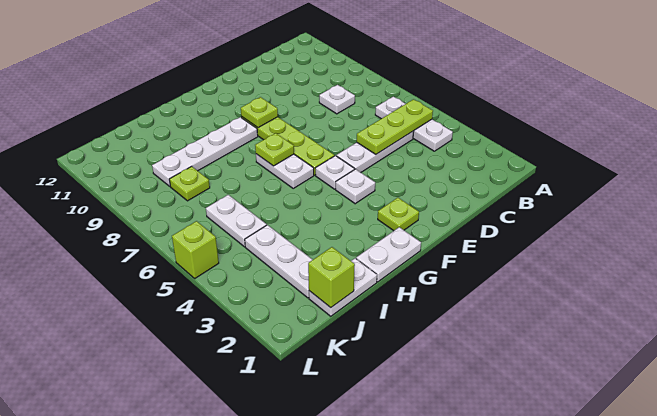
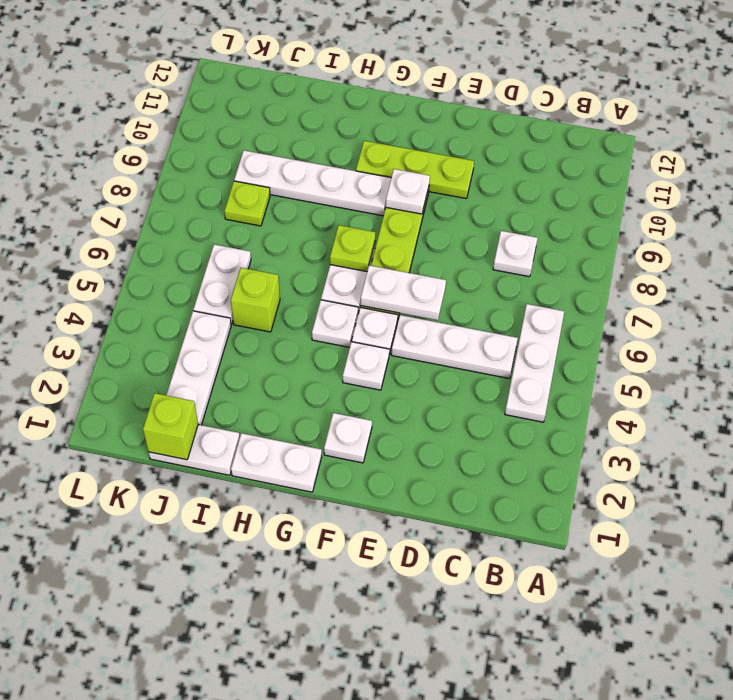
lime 1x3 plate [357,99,433,154] -> lime 1x3 plate moved to [356,141,474,199]
none -> white 1x2 plate [360,265,446,320]
lime 1x1 plate [378,198,419,231] -> white 1x1 plate [324,413,372,463]
lime 1x1 plate [241,97,278,128] -> white 1x1 plate [386,169,430,214]
none -> white 1x1 plate [312,300,358,347]
lime 1x1 brick [172,221,219,278] -> lime 1x1 brick moved to [231,268,280,332]

